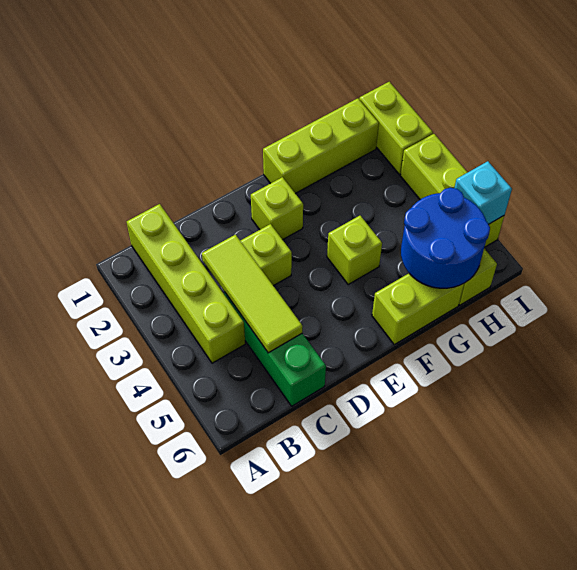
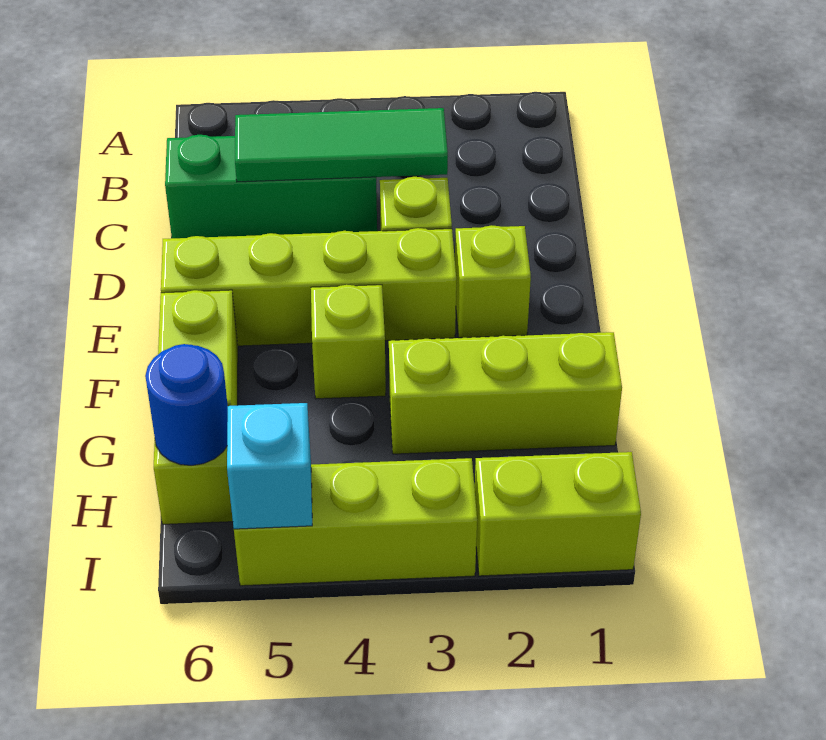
lime 1x4 brick [127,204,245,363] -> lime 1x4 brick moved to [161,228,456,346]
lime 1x3 tile [202,235,303,353] -> green 1x3 tile [235,108,448,182]
lime 1x3 brick [263,98,379,194] -> lime 1x3 brick turned to [389,332,622,454]
blue 2x2 round brick [401,188,490,288] -> blue 1x1 round brick [145,344,228,465]

